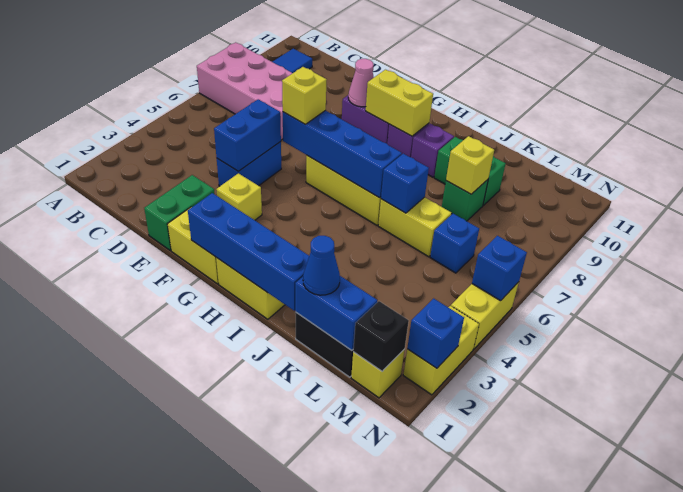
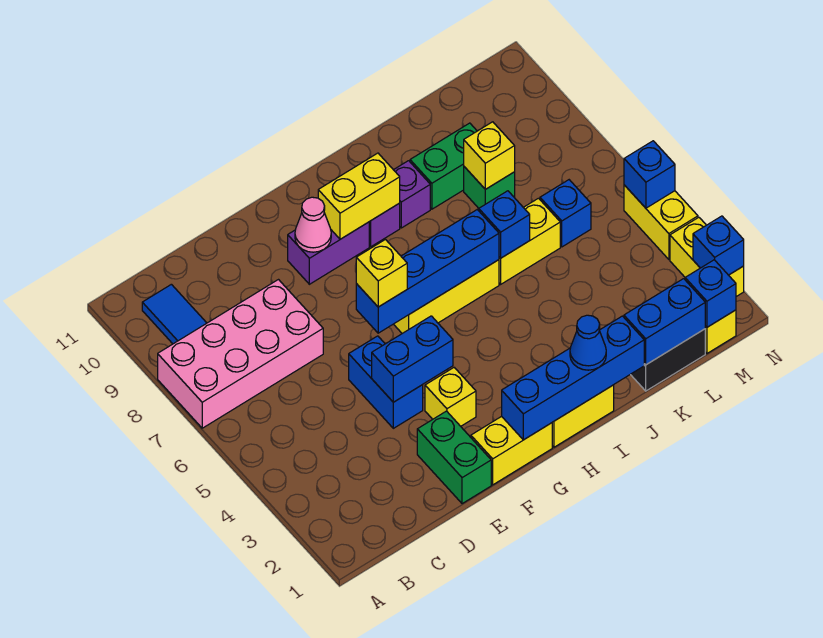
blue 1x2 brick [214,99,281,171] -> blue 1x2 brick turned to [372,316,453,402]
blue 1x1 cone [303,236,340,295] -> blue 1x1 cone moved to [570,315,606,370]
black 1x1 brick [353,301,409,371] -> blue 1x1 brick [685,260,736,327]

